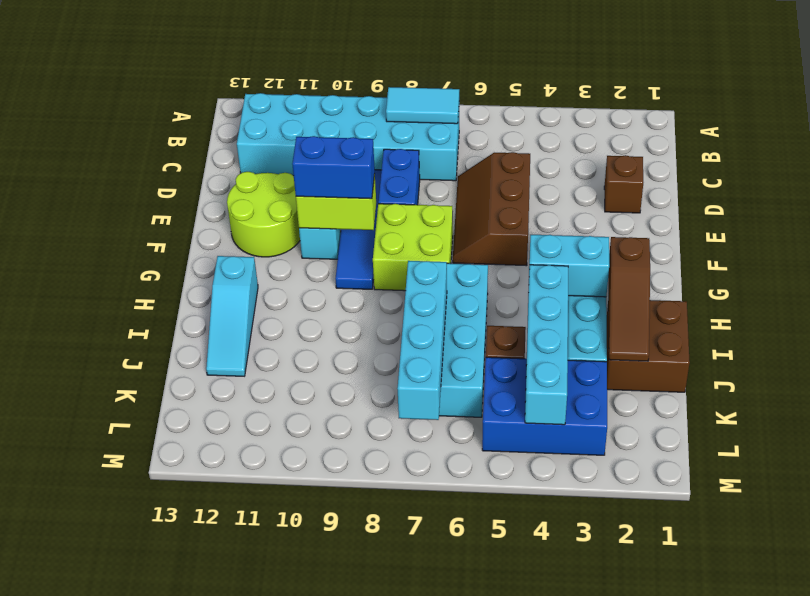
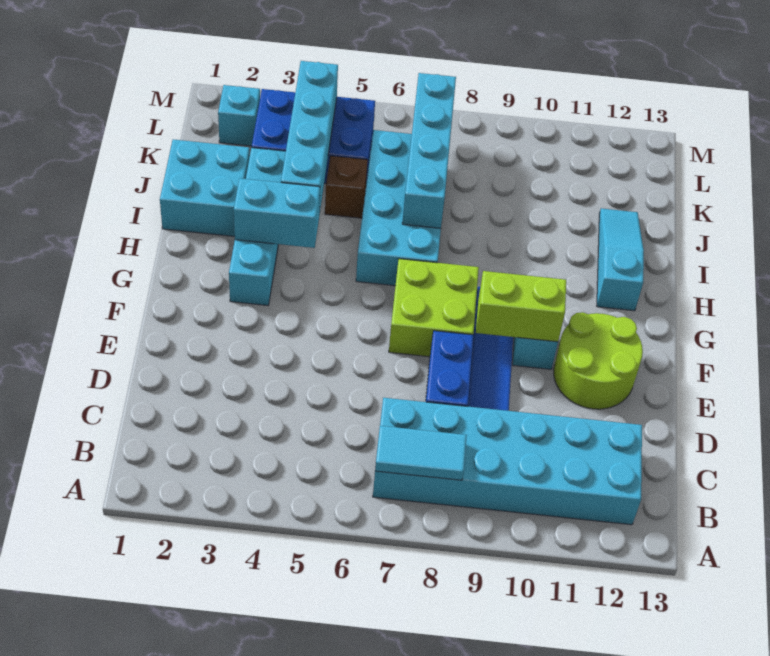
brown 1x1 brick [604,155,643,213] -> none
brown 2x3 slope [453,152,530,266] -> none
blue 1x2 brick [292,136,375,199] -> none
brown 1x3 slope [608,237,650,361] -> none
brown 2x2 brick [607,300,690,392] -> cyan 2x2 brick [160,139,250,236]
none -> cyan 1x1 brick [218,85,260,146]

